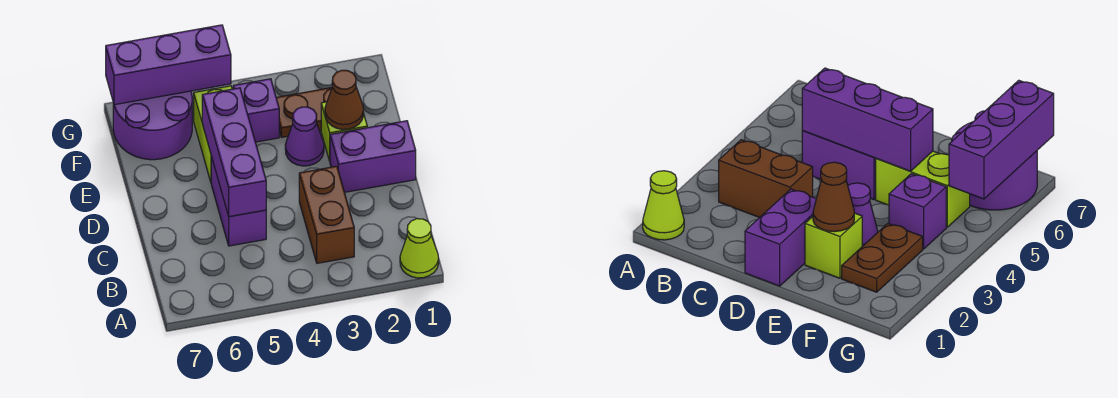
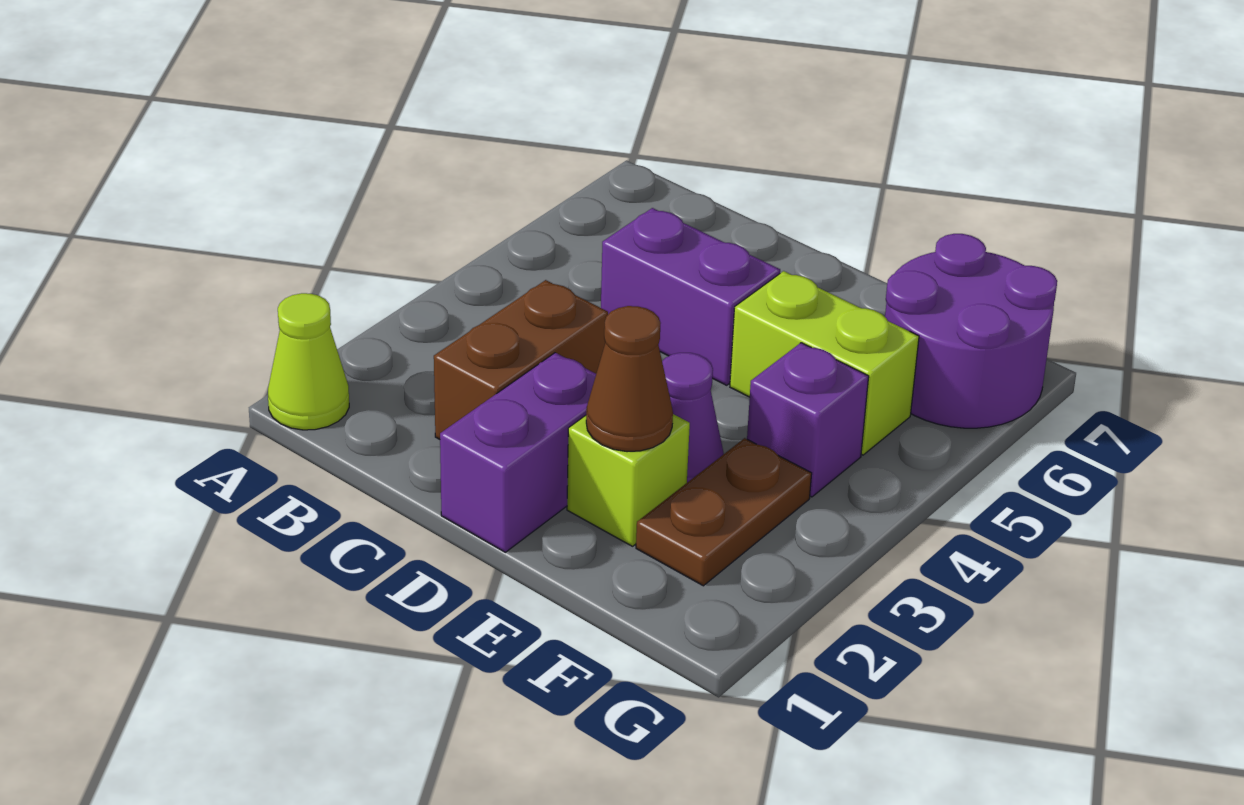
brown 1x2 brick [299,166,354,263] -> brown 1x2 brick turned to [434,280,608,439]
purple 1x3 brick [202,88,266,217] -> none
purple 1x3 brick [106,25,231,105] -> none

